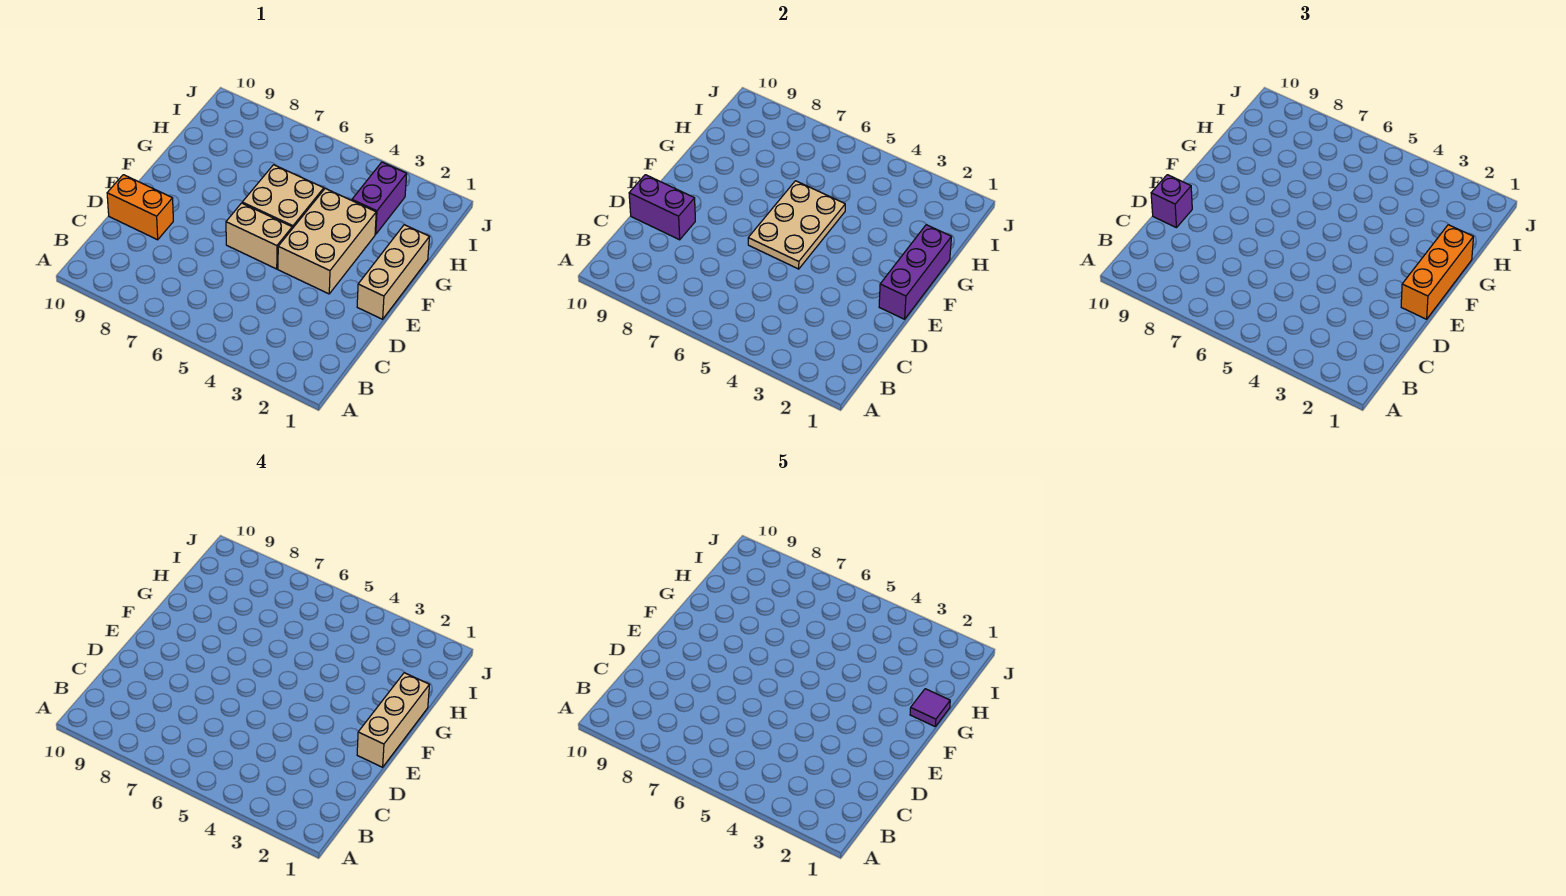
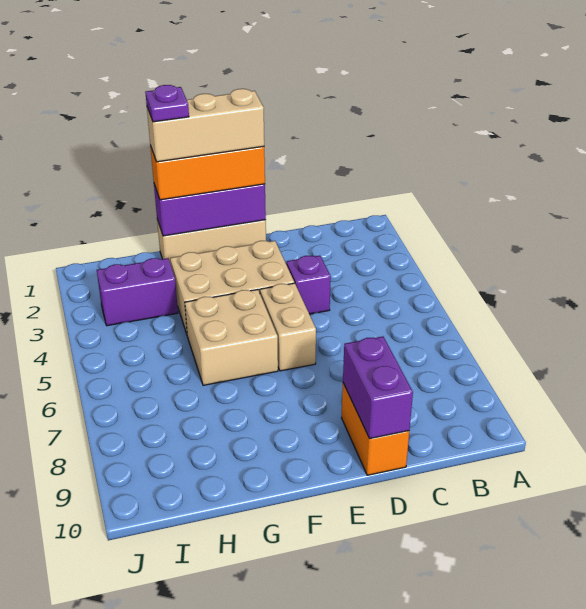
purple 1x1 brick [1151,175,1192,228] -> purple 1x1 brick moved to [287,256,331,314]
tan 2x3 plate [748,181,845,269] -> none
purple 1x1 tile [910,689,950,726] -> purple 1x1 plate [145,85,189,122]

